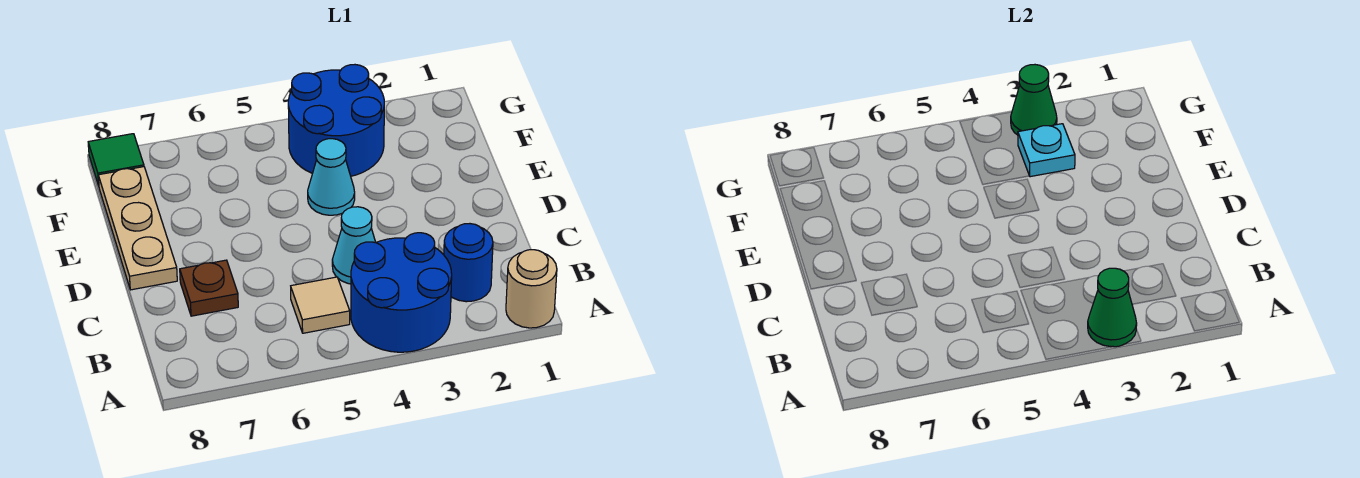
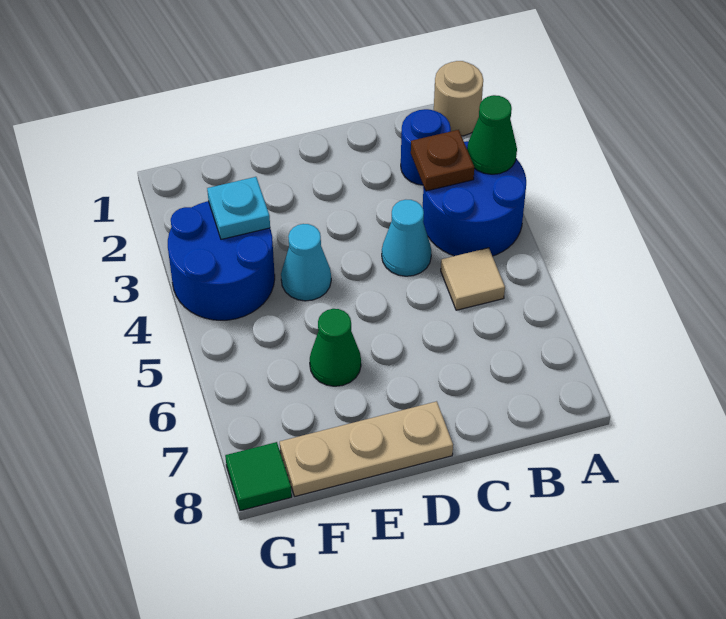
brown 1x1 plate [180,260,238,316] -> brown 1x1 plate moved to [411,130,474,191]
green 1x1 cone [1011,65,1057,135] -> green 1x1 cone moved to [310,309,361,386]

